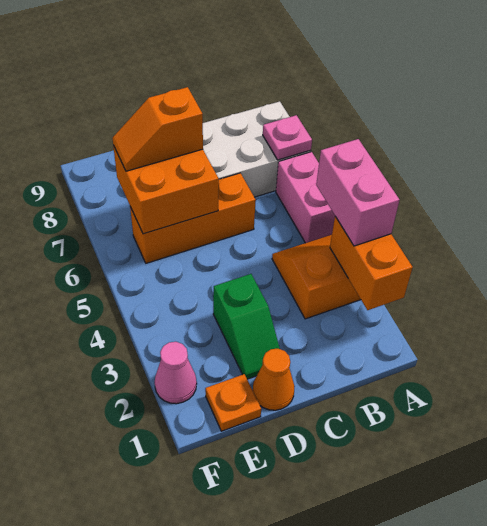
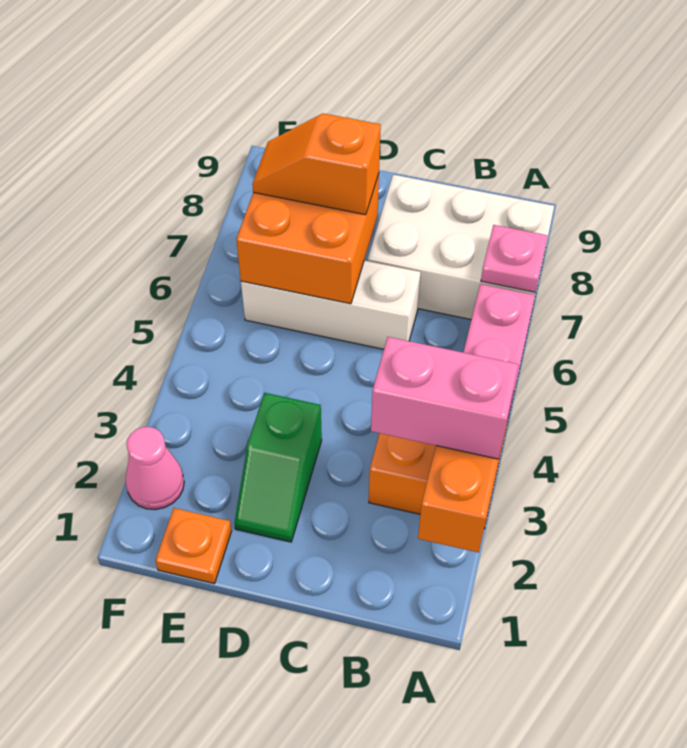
pink 1x2 brick [316,139,399,246] -> pink 1x2 brick turned to [371,337,518,459]
orange 1x3 brick [130,173,256,263] -> white 1x3 brick [241,260,420,349]
orange 1x1 cone [253,349,295,410] -> none

